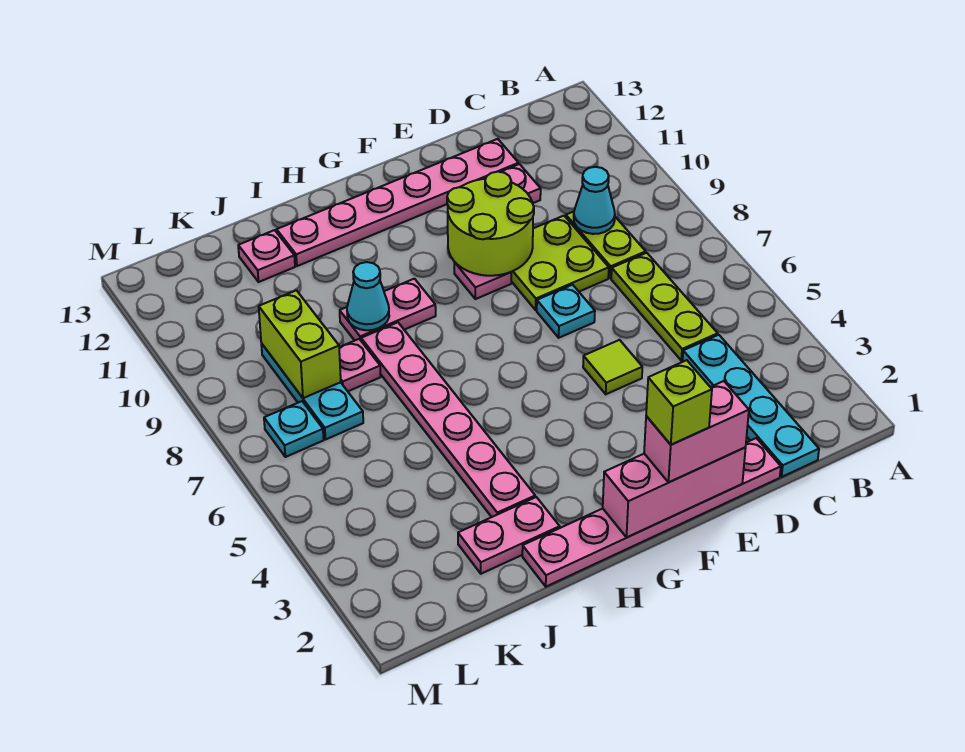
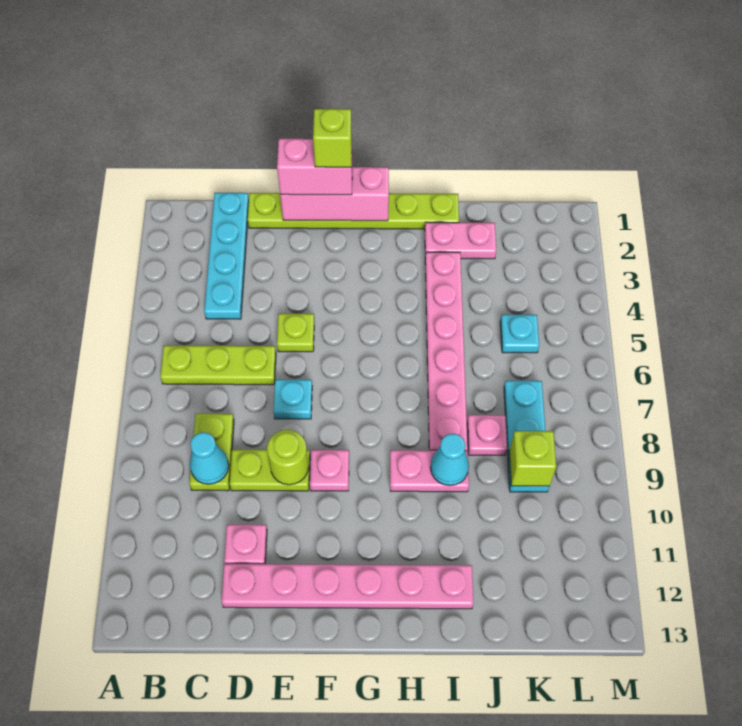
lime 1x3 plate [611,253,718,361] -> lime 1x3 plate turned to [160,345,276,385]
pink 1x6 plate [522,438,781,587] -> lime 1x6 plate [248,193,459,229]
lime 2x2 plate [511,216,609,310] -> lime 1x2 plate [230,450,310,491]
lime 1x1 tile [583,340,642,394] -> lime 1x1 plate [277,314,314,352]
lime 2x2 round brick [447,172,534,276] -> lime 1x1 round brick [267,430,309,485]
pink 1x1 plate [238,230,295,282] -> none
lime 1x2 brick [259,290,341,398] -> lime 1x1 brick [509,431,556,486]
cyan 1x1 plate [264,401,324,457] -> cyan 1x1 plate moved to [500,315,539,353]

